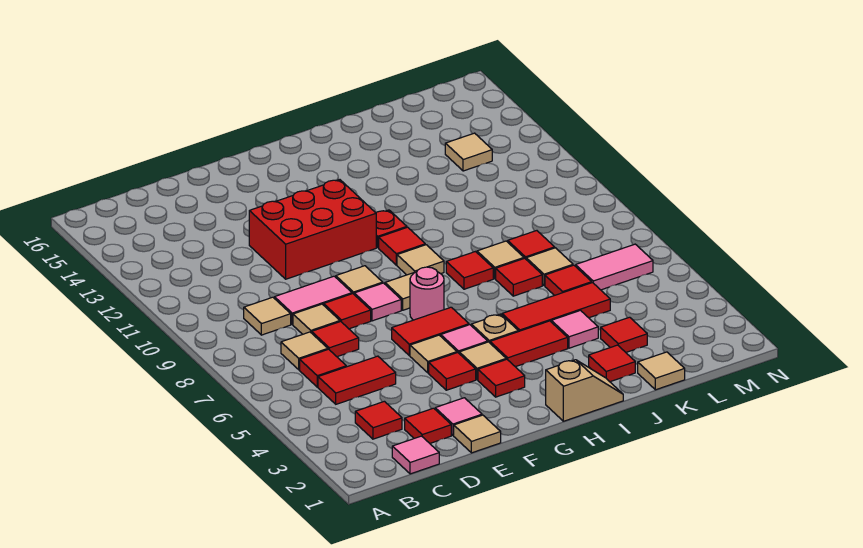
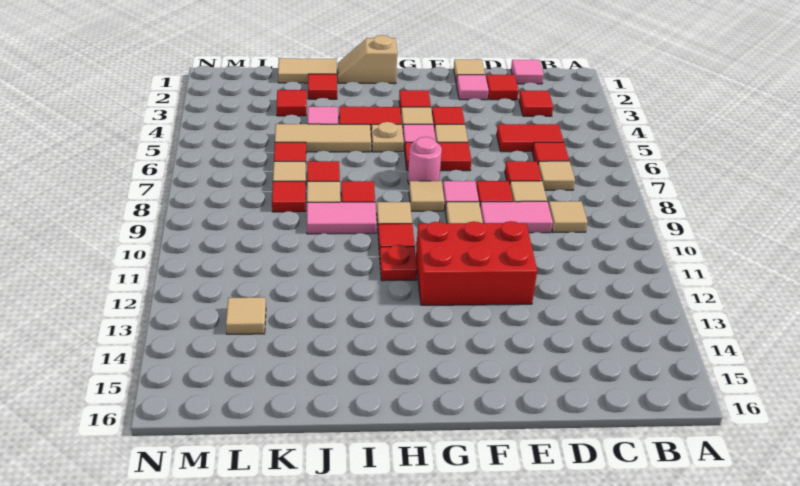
red 1x3 tile [502,283,610,332] -> tan 1x3 tile [275,124,371,152]
tan 1x1 tile [638,352,685,390] -> tan 1x2 tile [278,58,337,83]
pink 1x2 tile [576,244,653,290] -> pink 1x2 tile moved to [307,202,377,234]

